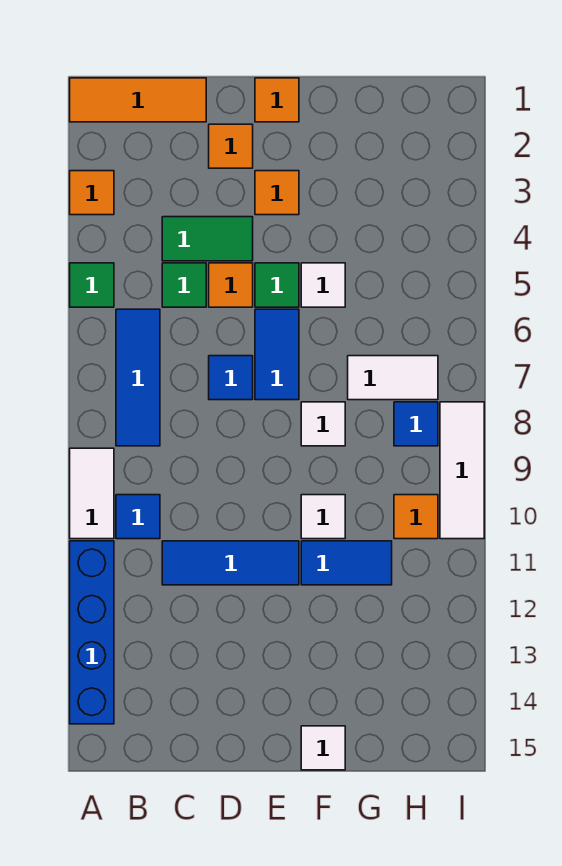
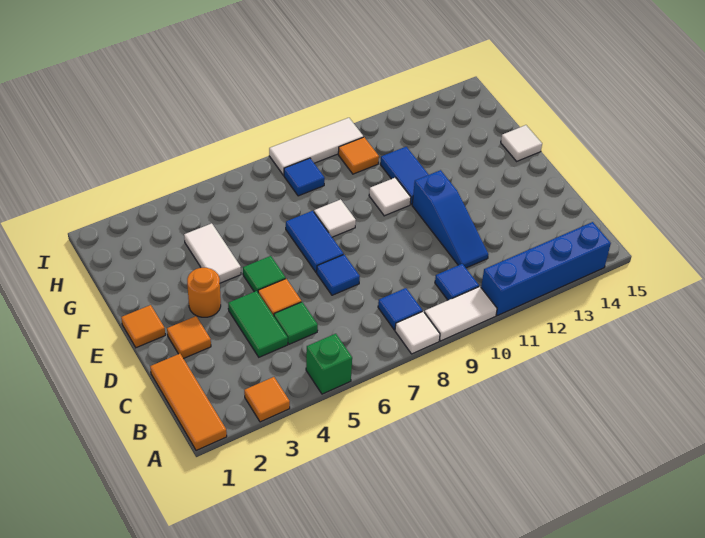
green 1x1 tile [70,263,114,307] -> green 1x1 brick [306,334,352,394]
blue 1x3 tile [116,309,160,446] -> blue 1x1 tile [378,288,422,330]
blue 1x3 tile [162,541,299,585] -> blue 1x3 slope [412,170,488,268]
orange 1x1 tile [255,171,299,215] -> orange 1x1 round brick [187,268,221,317]
blue 1x2 tile [255,309,299,400] -> blue 1x2 tile turned to [286,211,344,272]
white 1x1 tile [301,263,345,307] -> white 1x1 tile moved to [395,311,440,354]
white 1x2 tile [348,356,438,400] -> white 1x2 tile moved to [184,223,241,283]

